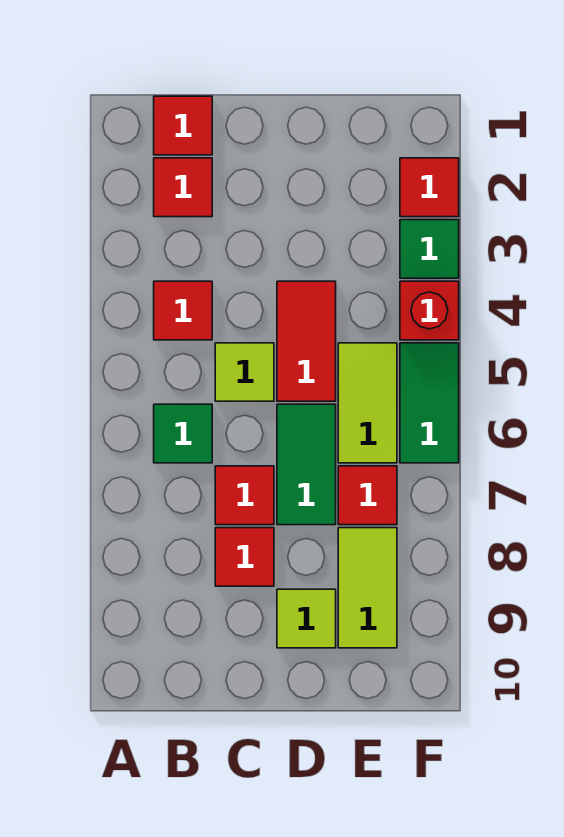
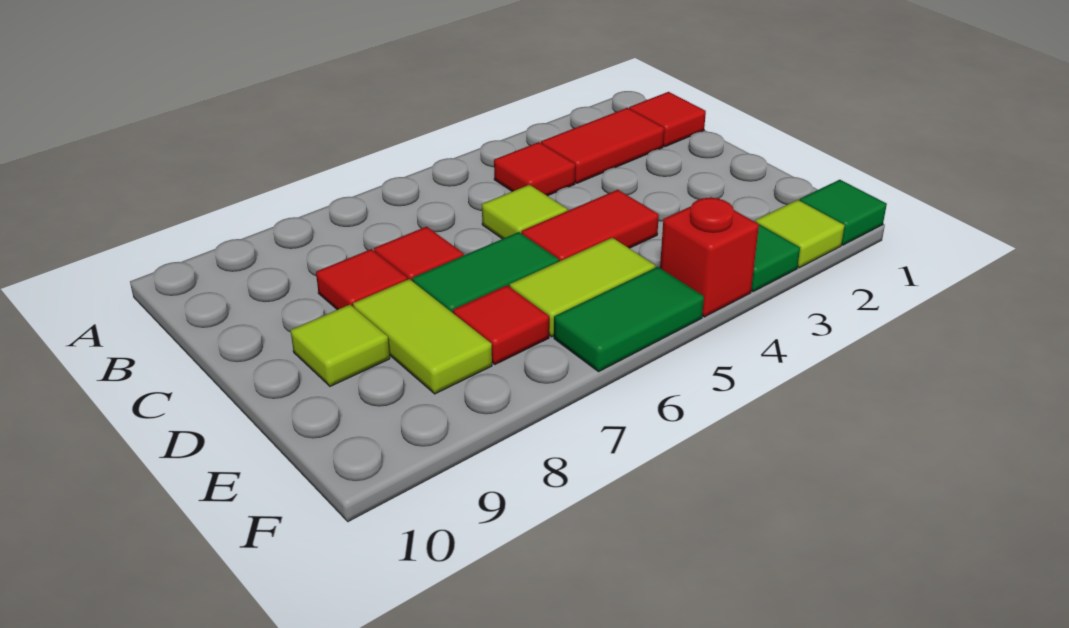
red 1x1 tile [154,158,212,217] -> red 1x2 tile [541,108,664,183]
green 1x1 tile [154,404,212,463] -> green 1x1 tile moved to [799,180,887,245]
lime 1x2 tile [338,528,397,648] -> lime 1x2 tile turned to [353,279,492,394]
red 1x1 tile [400,158,459,217] -> lime 1x1 tile [755,200,845,268]

